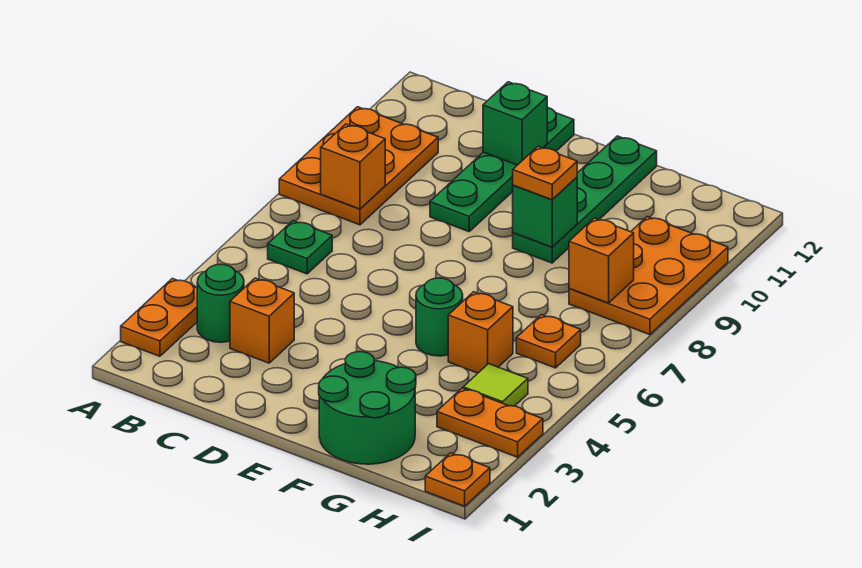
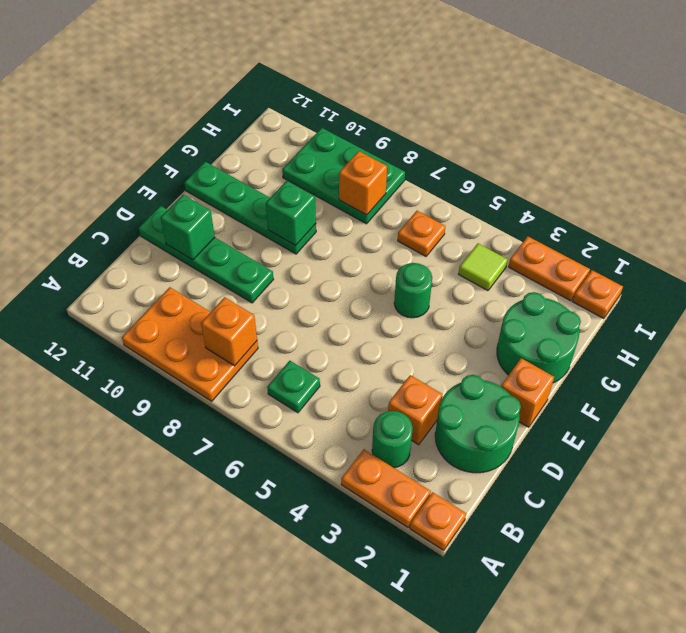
none -> green 2x2 round brick [435,375,521,473]
orange 1x1 plate [513,146,577,200] -> orange 1x1 plate moved to [410,492,466,550]
orange 1x1 brick [448,292,513,373] -> orange 1x1 brick moved to [501,358,554,427]
orange 1x2 plate [437,388,543,457] -> orange 1x2 plate turned to [509,236,590,301]
orange 2x3 plate [569,217,728,335] -> green 2x3 plate [282,128,405,224]

